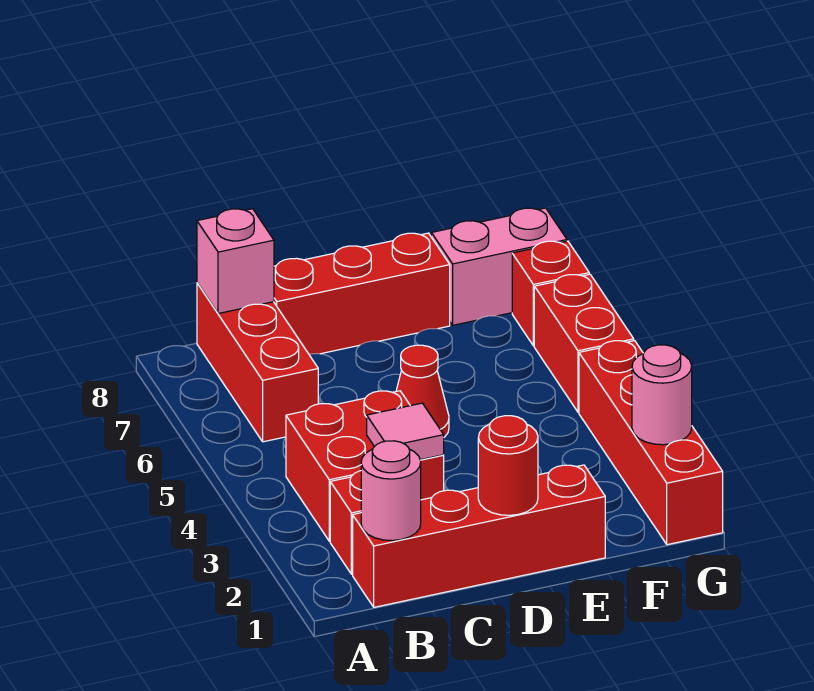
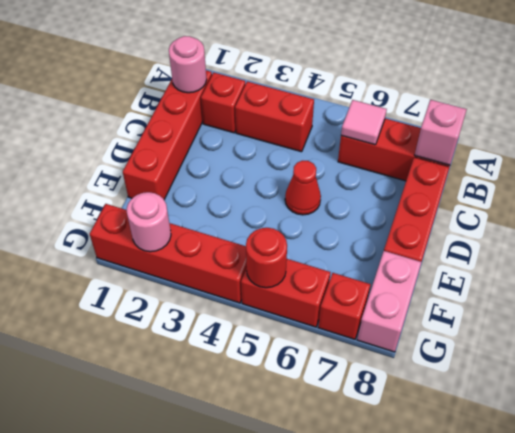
red 2x2 brick [286,391,444,541] -> red 1x2 brick [235,81,314,152]
pink 1x1 tile [367,403,444,460] -> pink 1x1 tile moved to [341,100,387,145]
red 1x1 round brick [478,416,538,515] -> red 1x1 round brick moved to [246,228,287,288]

